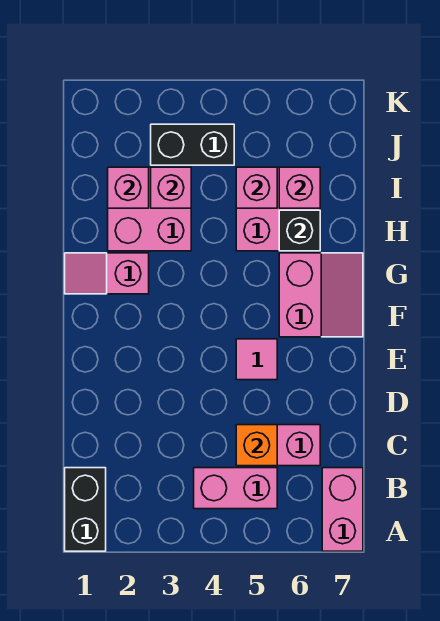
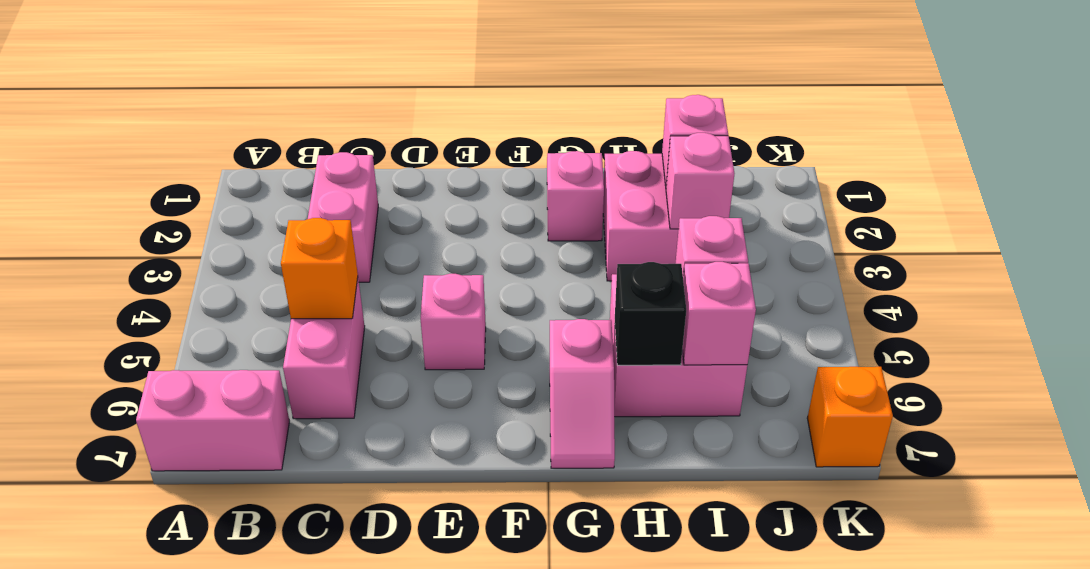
black 1x2 brick [65,468,106,551] -> none
pink 1x2 brick [194,468,277,509] -> pink 1x2 brick moved to [308,152,378,282]
pink 1x1 tile [236,339,277,380] -> pink 1x1 brick [420,274,486,370]
pink 2x2 slope [279,253,363,337] -> pink 1x2 slope [550,319,615,468]
black 1x2 brick [151,124,234,165] -> none
none -> orange 1x1 brick [807,367,893,467]

